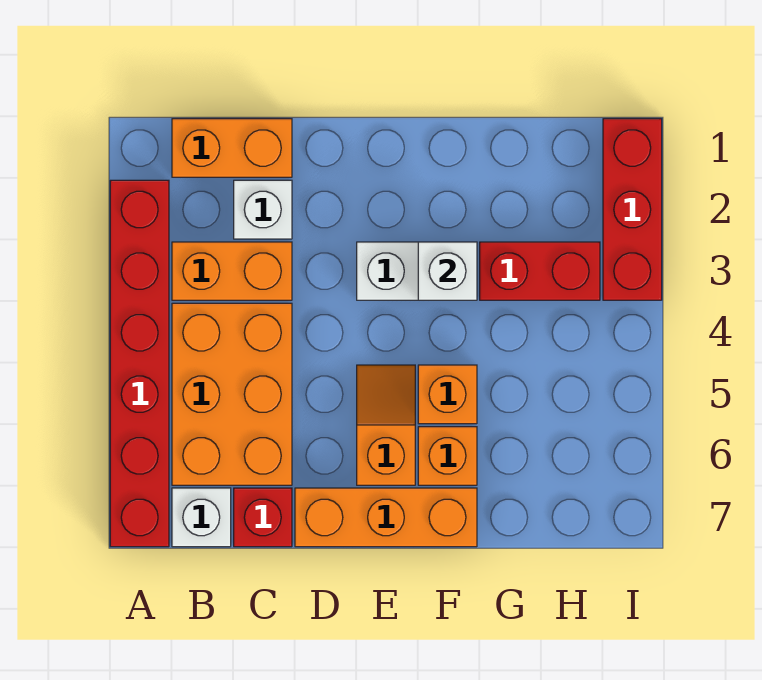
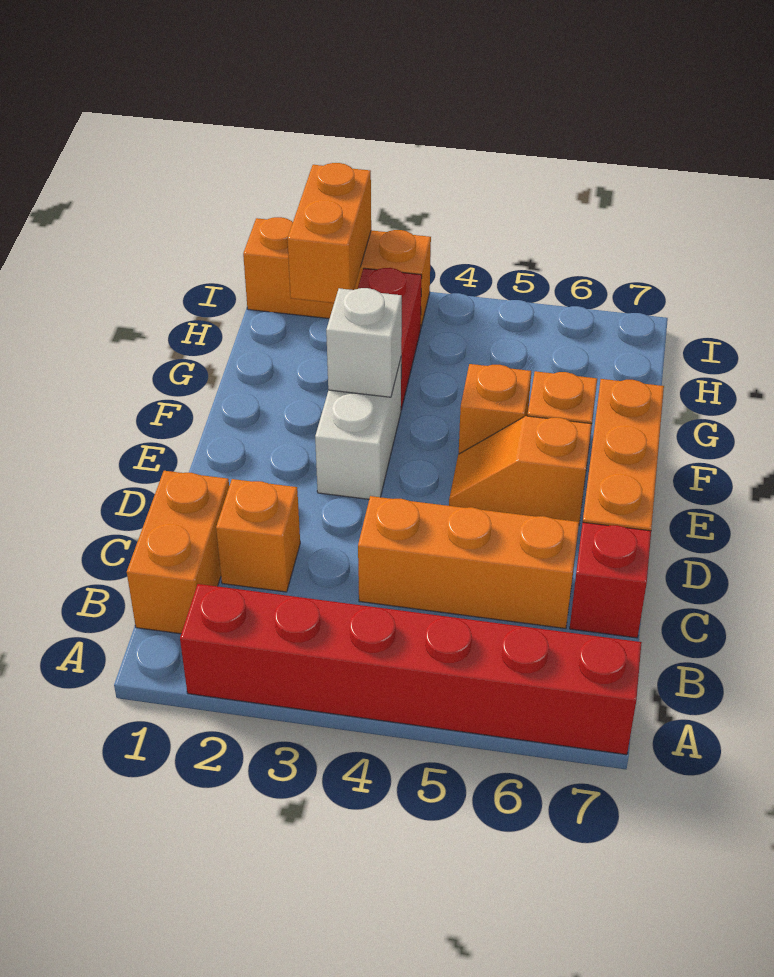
orange 1x2 brick [172,242,292,300] -> orange 1x2 brick moved to [287,163,371,303]
orange 2x3 brick [172,303,292,485] -> orange 1x3 brick [358,496,579,629]
white 1x1 brick [172,488,231,547] -> none
white 1x1 brick [234,180,292,239] -> orange 1x1 brick [216,479,300,592]
red 1x3 brick [603,119,662,300] -> orange 1x3 brick [243,217,431,327]

